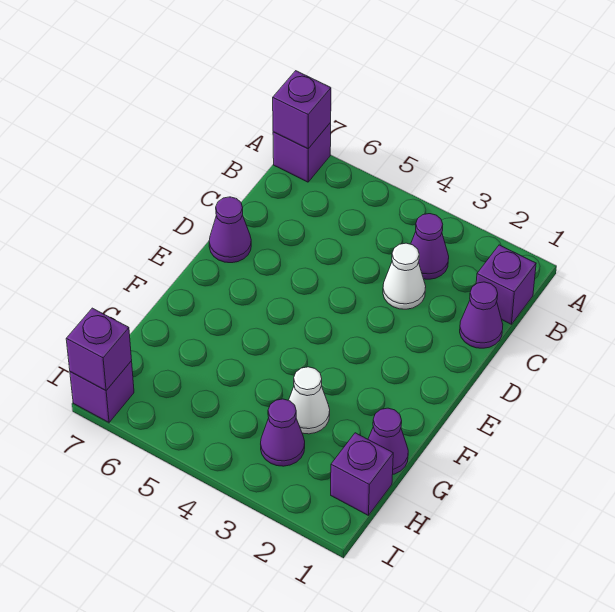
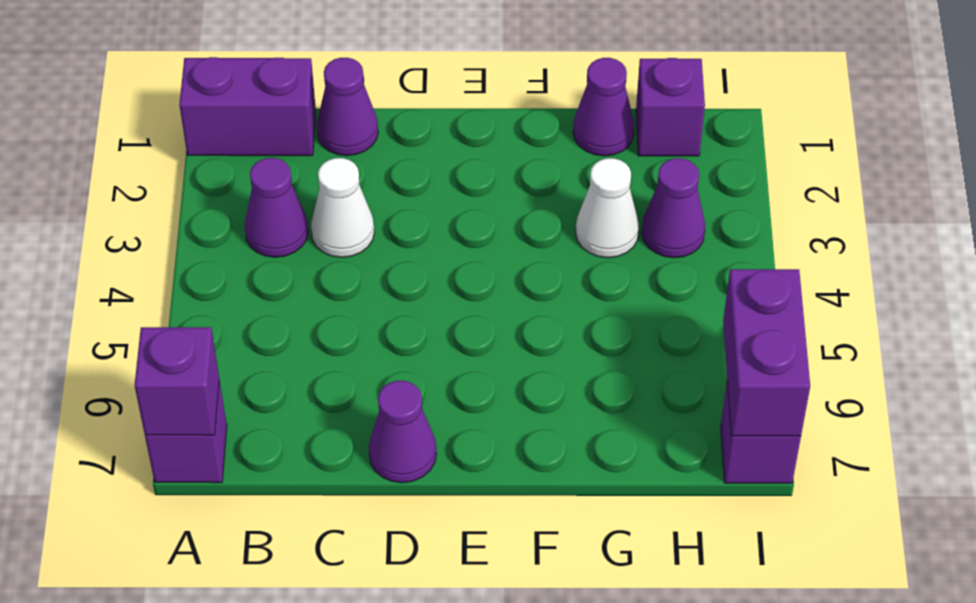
purple 1x1 brick [476,245,536,324] -> purple 1x2 brick [179,57,316,156]
purple 1x1 brick [66,308,132,391] -> purple 1x2 brick [723,269,810,436]

